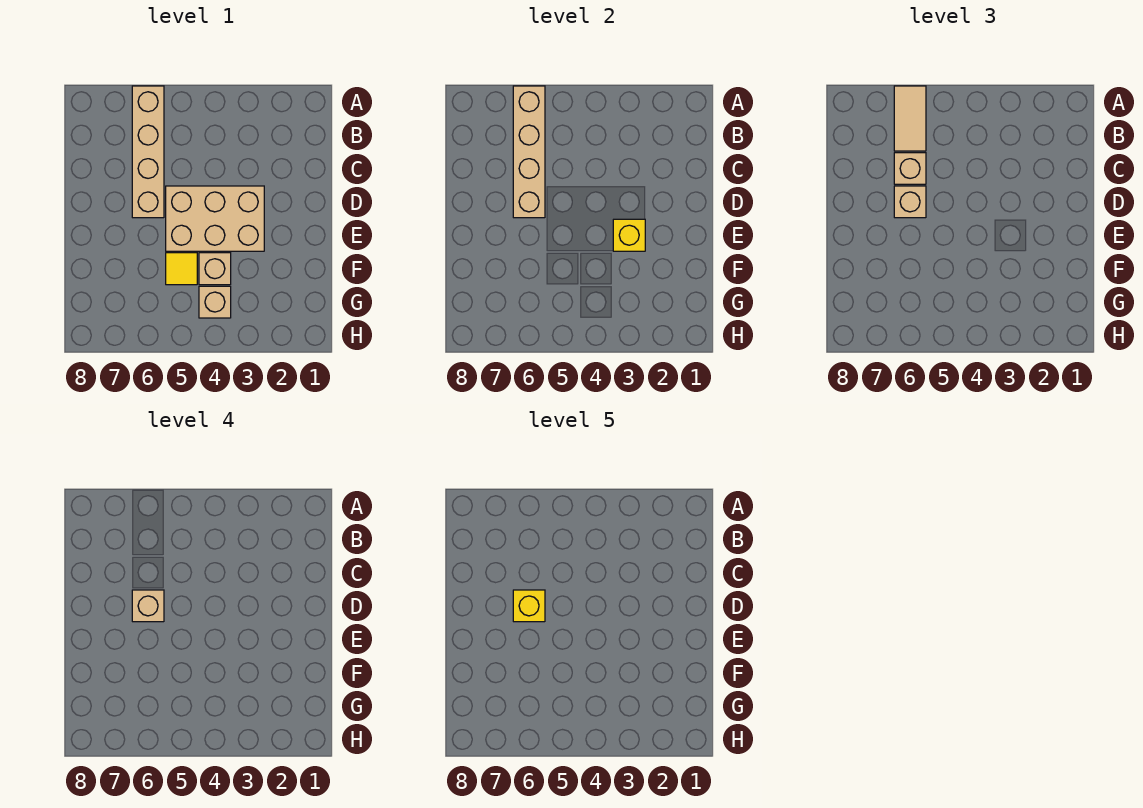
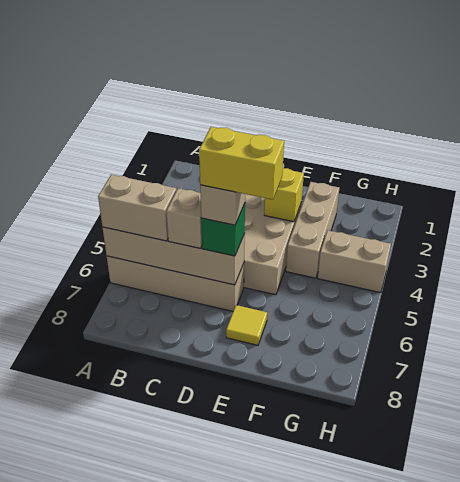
tan 1x2 tile [894,86,926,151] -> tan 1x2 brick [98,175,176,241]
tan 1x1 brick [894,186,926,218] -> green 1x1 brick [201,203,245,256]
yellow 1x1 brick [513,590,545,622] -> yellow 1x2 brick [199,127,284,200]
tan 1x1 brick [199,253,231,285] -> tan 1x3 brick [286,182,339,278]
yellow 1x1 tile [166,253,197,285] -> yellow 1x1 tile moved to [226,305,267,345]
tan 1x1 brick [199,286,231,318] -> tan 1x2 brick [318,230,391,293]

